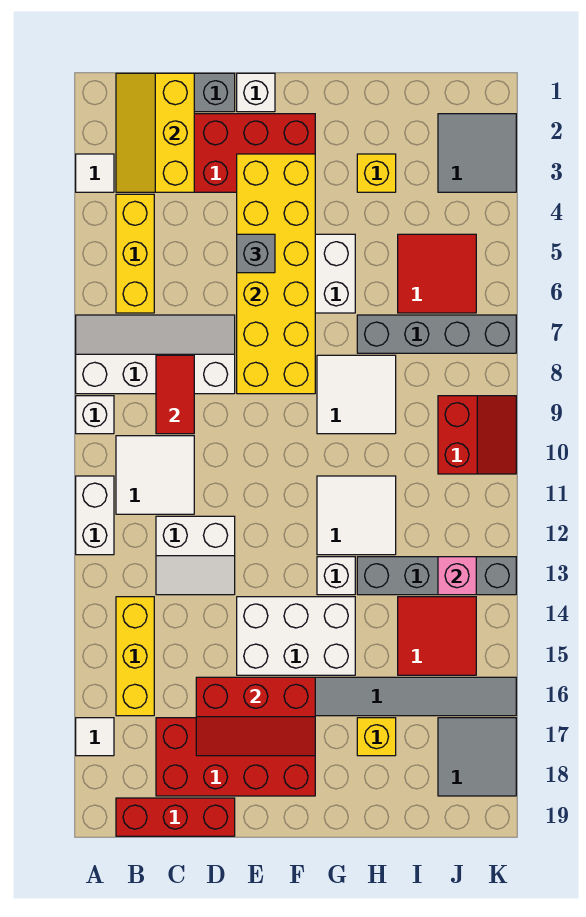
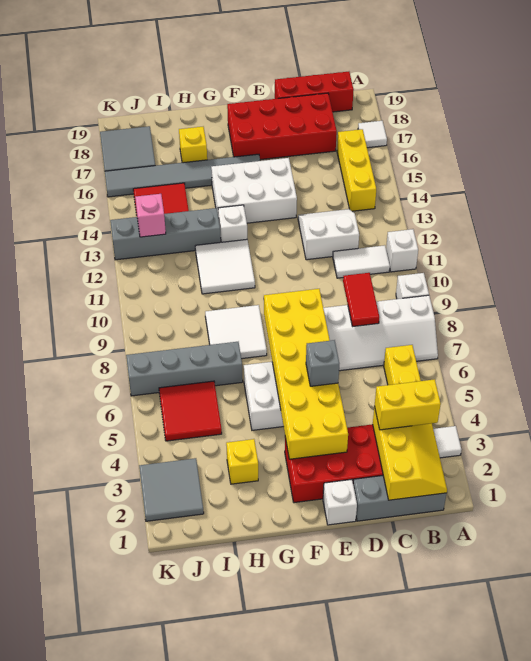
white 1x2 brick [76,476,114,555] -> white 1x1 brick [386,229,418,272]
none -> yellow 1x2 brick [375,379,441,430]
white 2x2 tile [116,436,194,514] -> white 1x2 tile [333,245,390,278]
red 2x3 slope [196,677,315,756] -> none
red 2x2 slope [438,396,516,474] -> none

